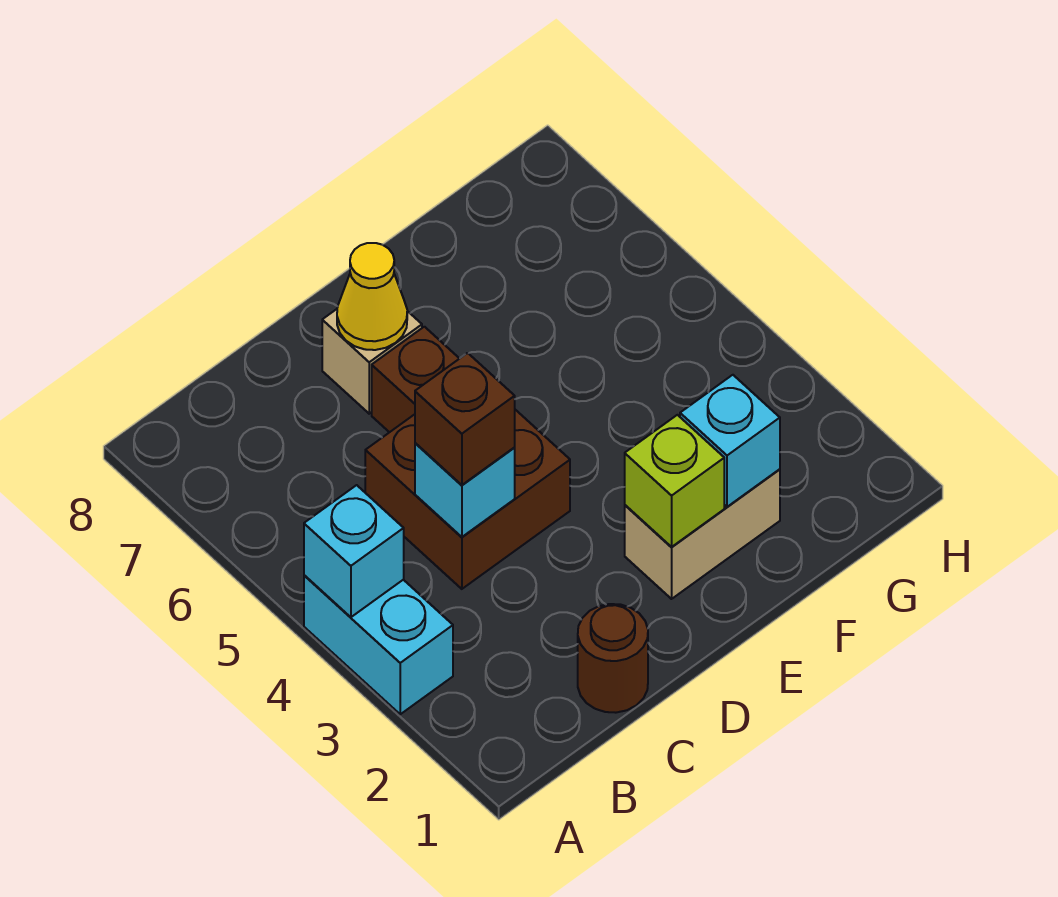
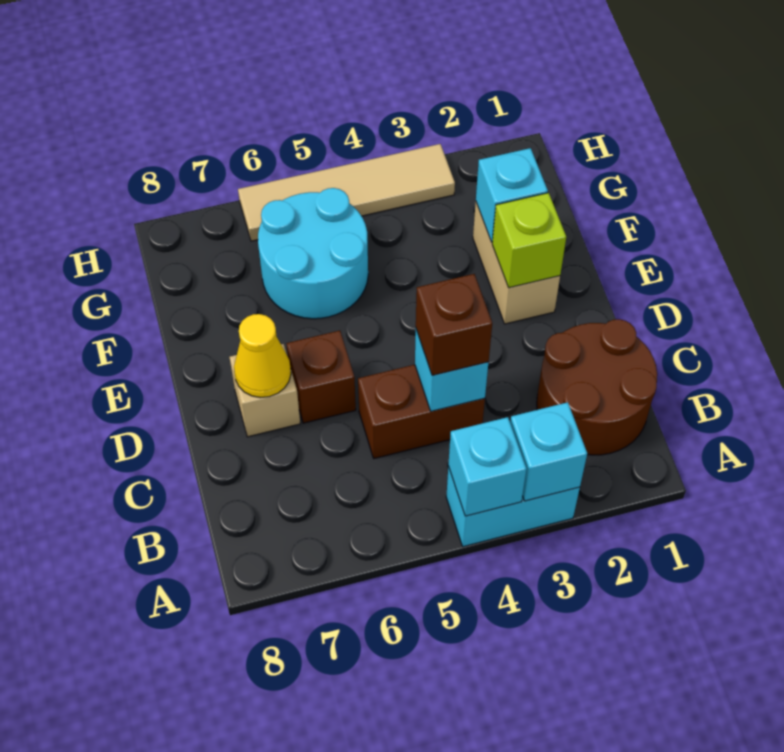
none -> cyan 1x1 brick [510,402,587,501]
brown 1x1 round brick [578,604,648,713] -> brown 2x2 round brick [537,319,657,455]
brown 2x2 brick [365,410,570,589] -> brown 1x2 brick [358,365,485,458]
none -> cyan 2x2 round brick [258,188,368,319]
none -> tan 1x4 tile [238,144,455,241]

